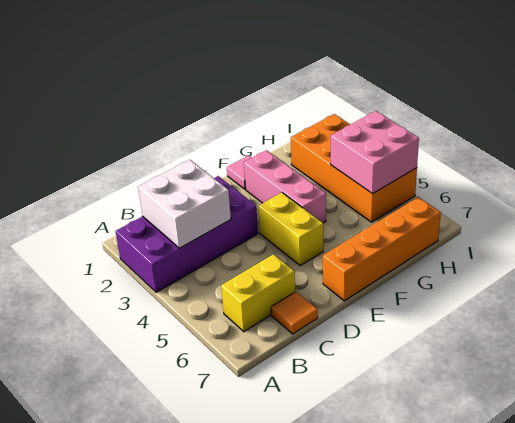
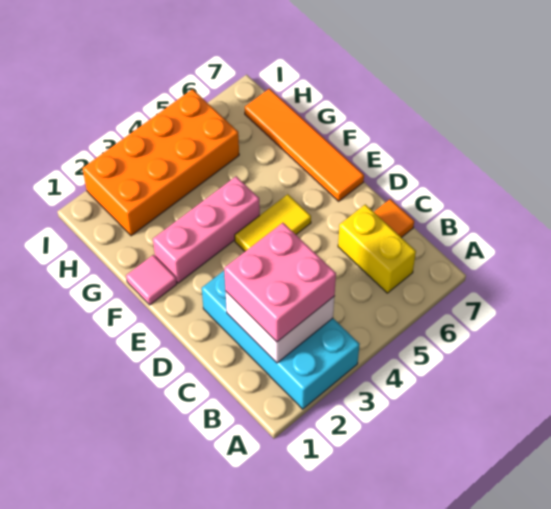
purple 2x4 brick [116,176,258,292] -> cyan 2x4 brick [202,271,360,409]
yellow 1x2 brick [259,193,323,265] -> yellow 1x2 tile [235,194,311,251]
orange 1x4 brick [323,197,441,301] -> orange 1x4 tile [245,89,364,201]
pink 2x2 brick [331,111,419,194] -> pink 2x2 brick moved to [224,223,336,342]

